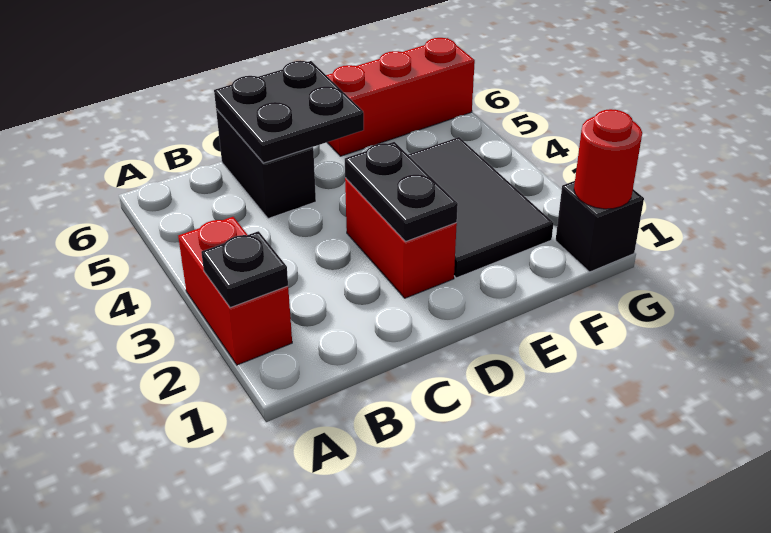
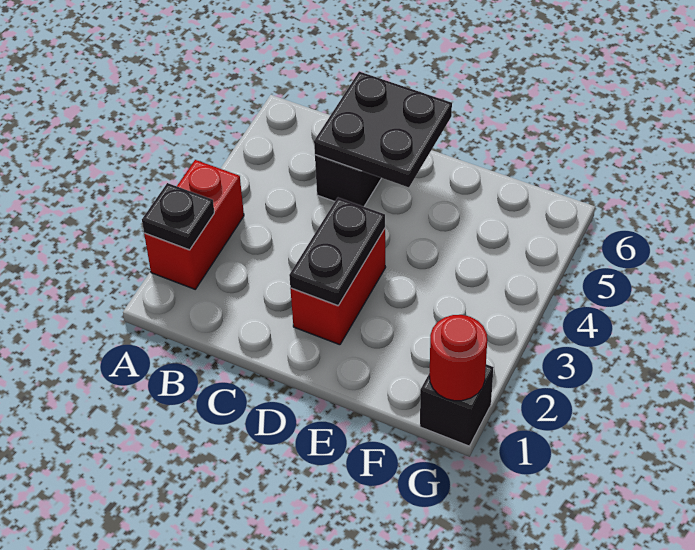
black 2x3 tile [408,137,554,278] -> none
red 1x3 brick [326,38,475,156] -> none

